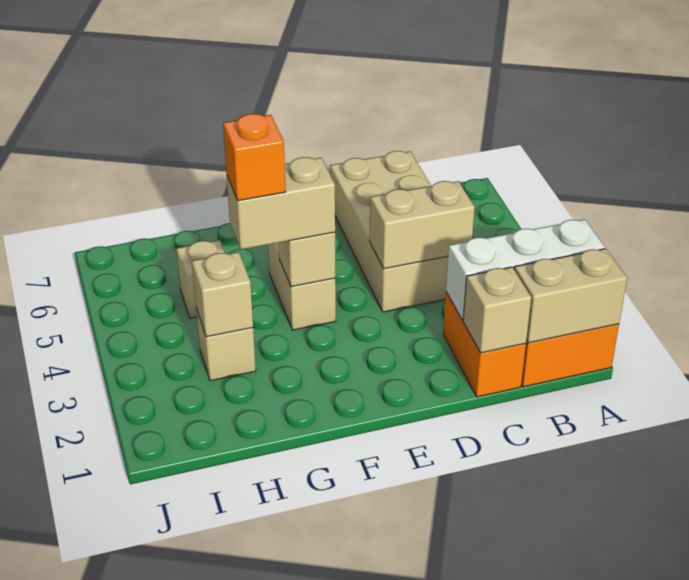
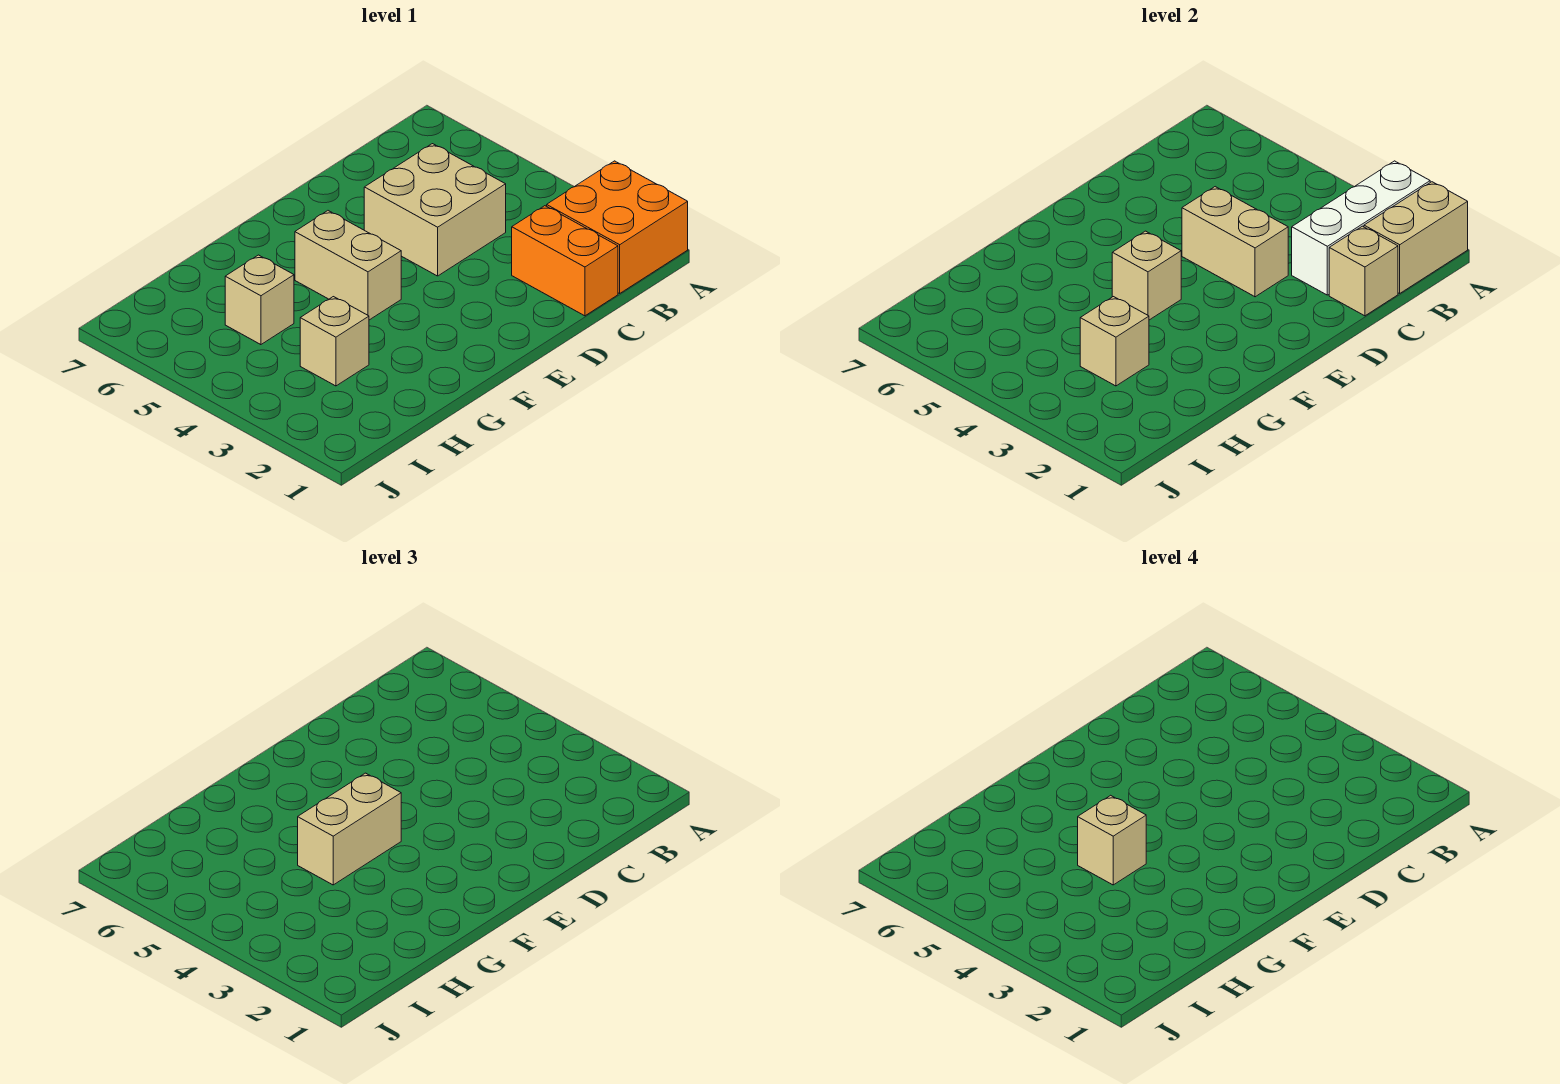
tan 2x4 brick [330,151,448,312] -> tan 2x2 brick [364,144,506,276]
tan 1x2 brick [370,181,475,269] -> tan 1x2 brick turned to [1182,187,1288,297]
orange 1x1 brick [223,114,285,201] -> tan 1x1 brick [1078,795,1146,885]

